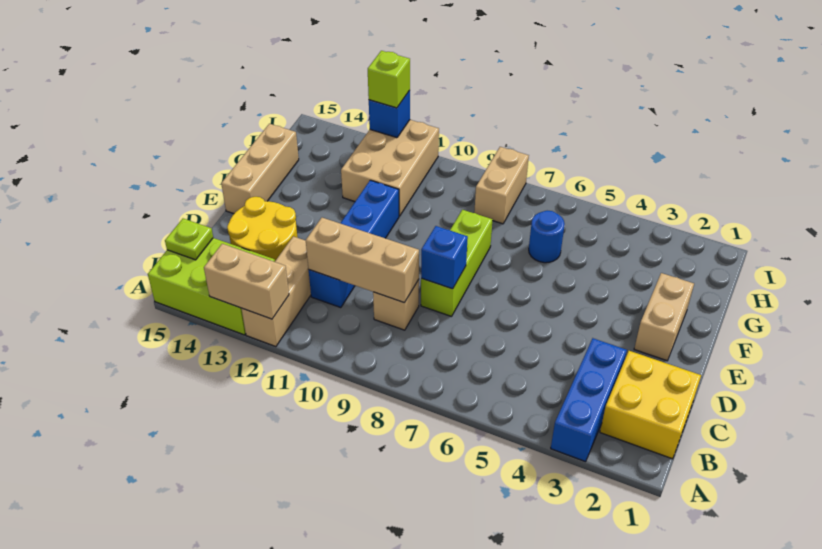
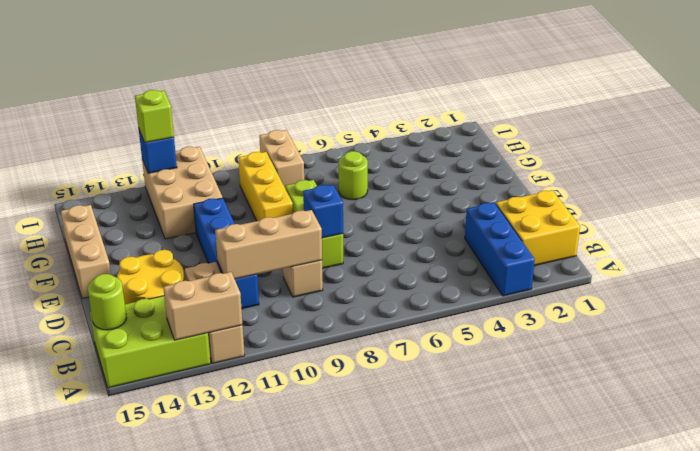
lime 1x1 plate [165,219,213,260] -> lime 1x1 round brick [88,274,126,330]
tan 1x2 brick [634,273,694,361] -> none
none -> yellow 1x3 brick [238,152,293,221]
blue 1x1 round brick [529,211,565,263] -> lime 1x1 round brick [339,151,368,200]

